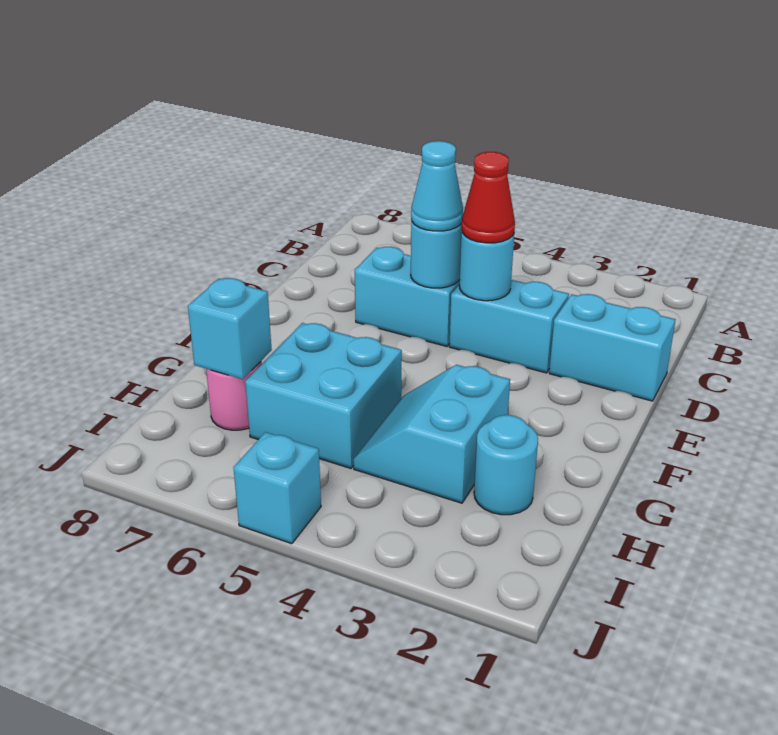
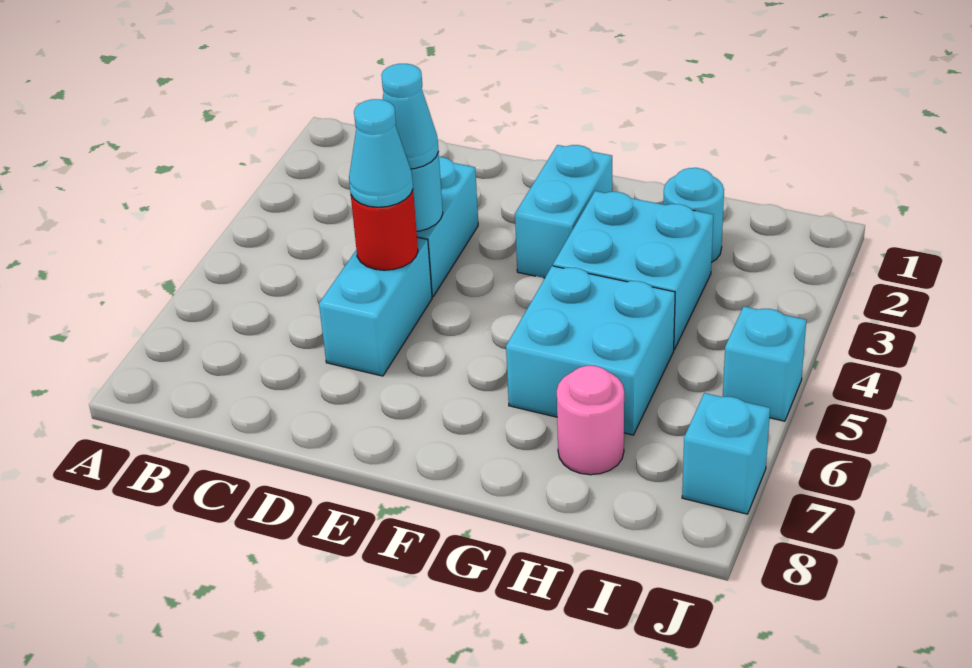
cyan 1x2 brick [549,294,676,401] -> cyan 1x2 brick moved to [515,145,612,278]
red 1x1 cone [462,152,515,243] -> cyan 1x1 cone [381,64,439,169]
cyan 1x1 round brick [411,220,462,288] -> red 1x1 round brick [351,190,418,270]
cyan 2x2 slope [353,365,510,503] -> cyan 2x2 brick [553,191,713,349]
cyan 1x1 brick [188,278,272,379] -> cyan 1x1 brick moved to [682,393,770,514]

